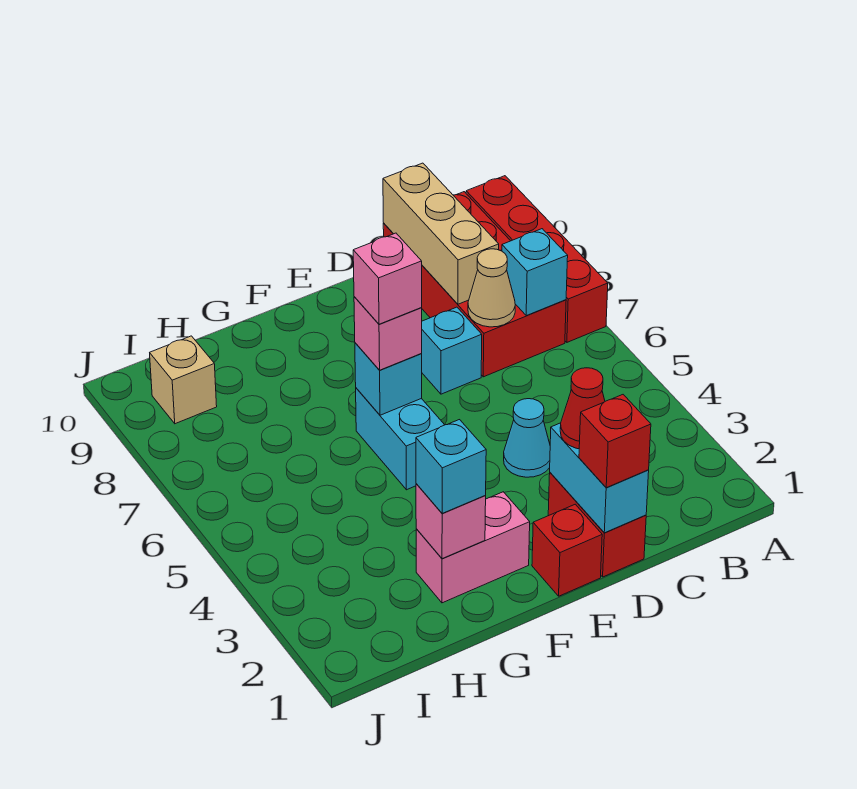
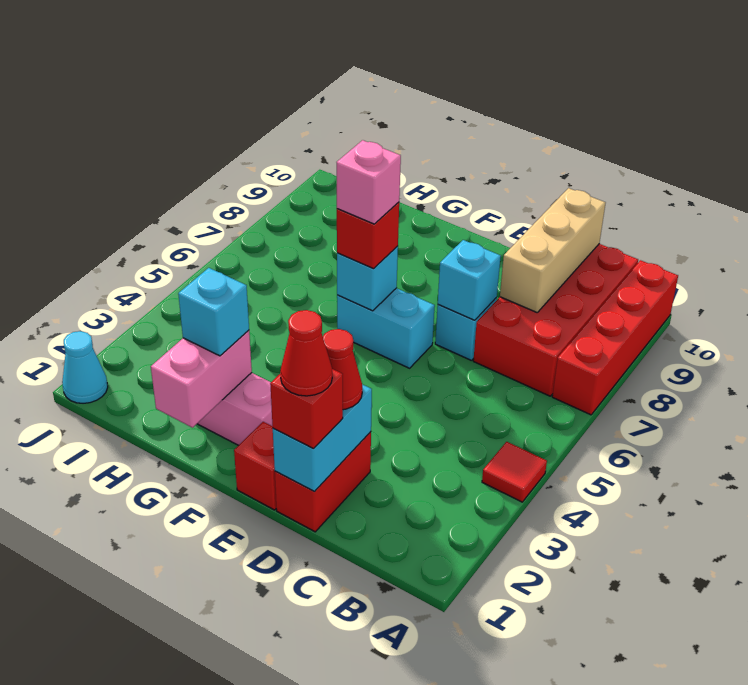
none -> red 1x1 tile [482,442,547,502]
cyan 1x1 brick [502,229,568,316] -> cyan 1x1 brick moved to [438,240,501,320]
tan 1x1 cone [468,249,515,327] -> none
none -> red 1x1 cone [280,310,332,396]
cyan 1x1 cone [504,399,550,477] -> cyan 1x1 cone moved to [62,331,108,403]
cyan 1x2 brick [356,388,444,490] -> cyan 1x2 brick turned to [337,288,435,368]
pink 1x1 brick [354,297,422,370] -> red 1x1 brick [337,202,399,269]
pink 1x1 brick [416,484,486,559] -> pink 1x2 brick [151,330,252,428]
tan 1x1 brick [150,336,217,424] -> none

